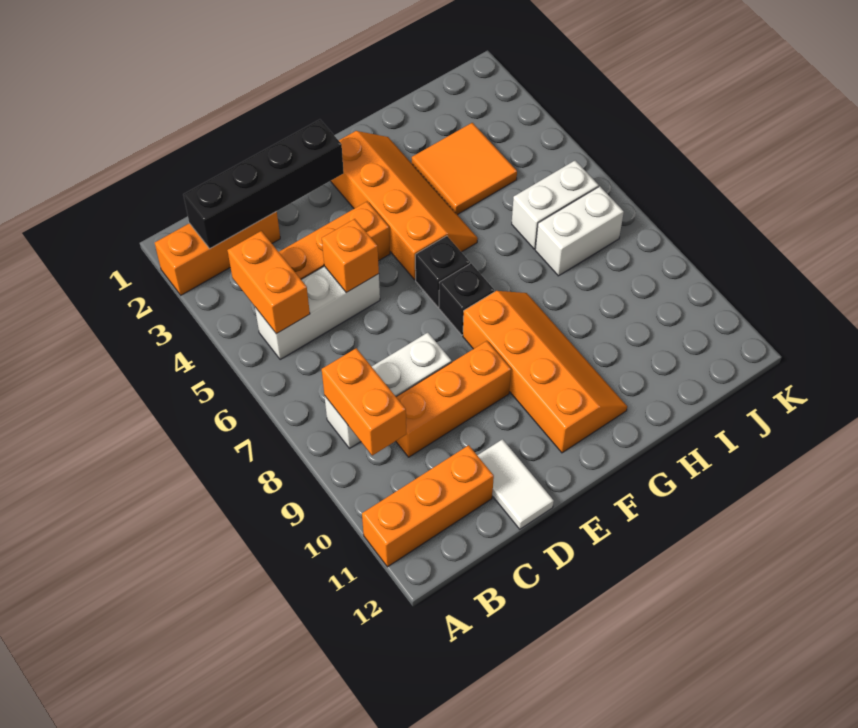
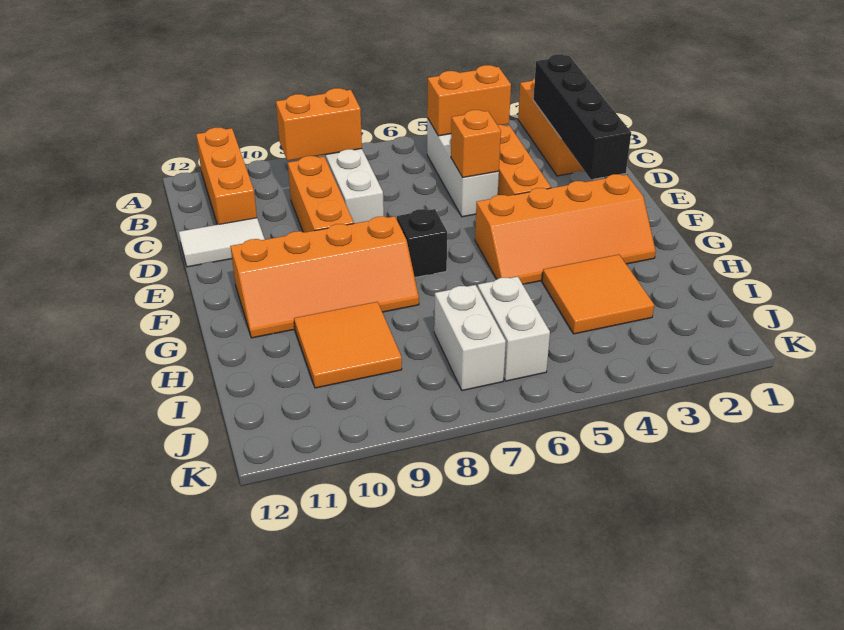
black 1x1 brick [415,236,470,307] -> none
none -> orange 2x2 tile [294,302,402,388]

